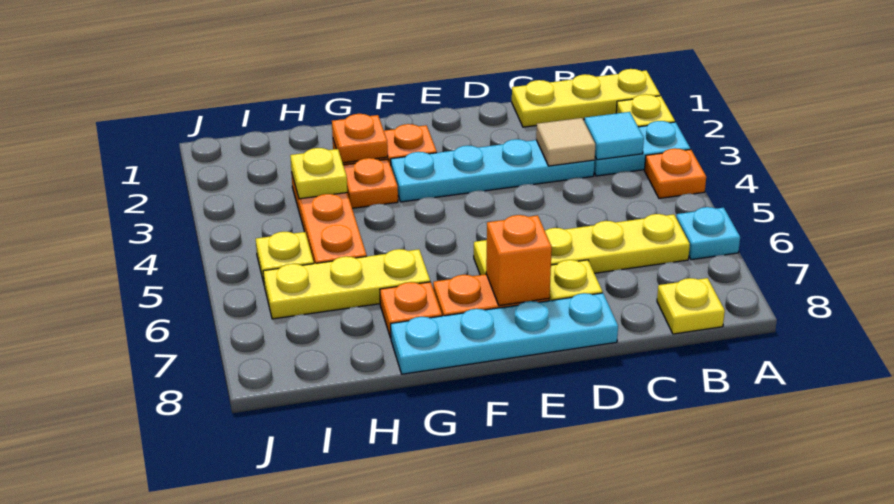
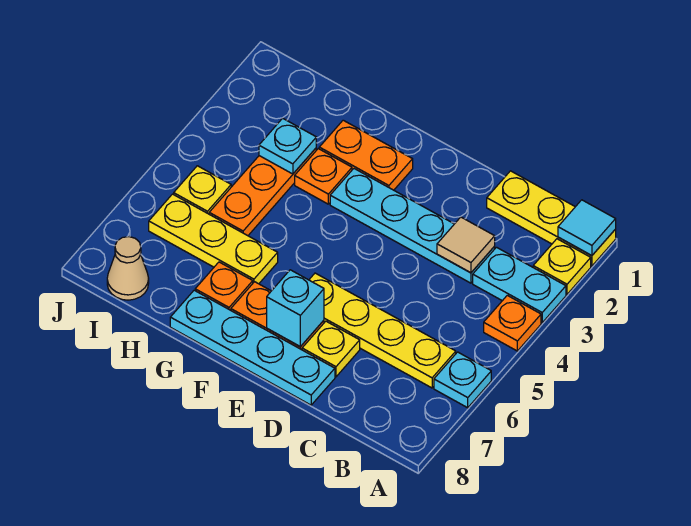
cyan 1x1 tile [585,112,644,160] -> cyan 1x1 tile moved to [558,200,616,256]
yellow 1x1 plate [657,278,725,334] -> none
orange 1x1 brick [486,215,552,306] -> cyan 1x1 brick [267,270,324,347]
orange 1x1 plate [332,114,388,163] -> none
yellow 1x1 plate [290,148,347,199] -> cyan 1x1 plate [259,118,316,174]
none -> tan 1x1 cone [107,237,149,300]

